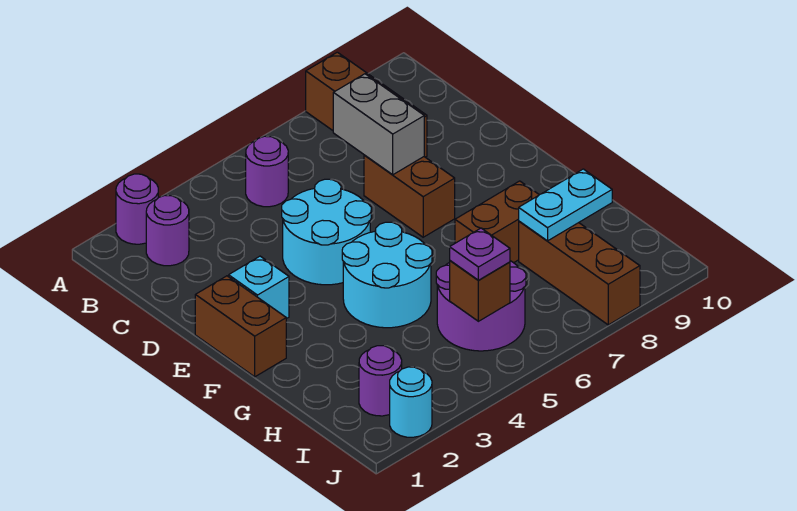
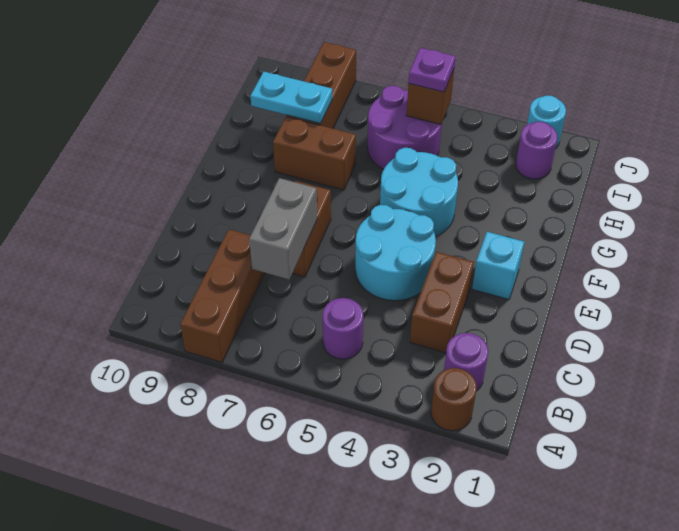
purple 1x1 round brick [116,174,158,244] -> brown 1x1 round brick [431,368,477,431]
brown 1x2 brick [195,276,286,377] -> brown 1x2 brick moved to [410,252,474,353]

